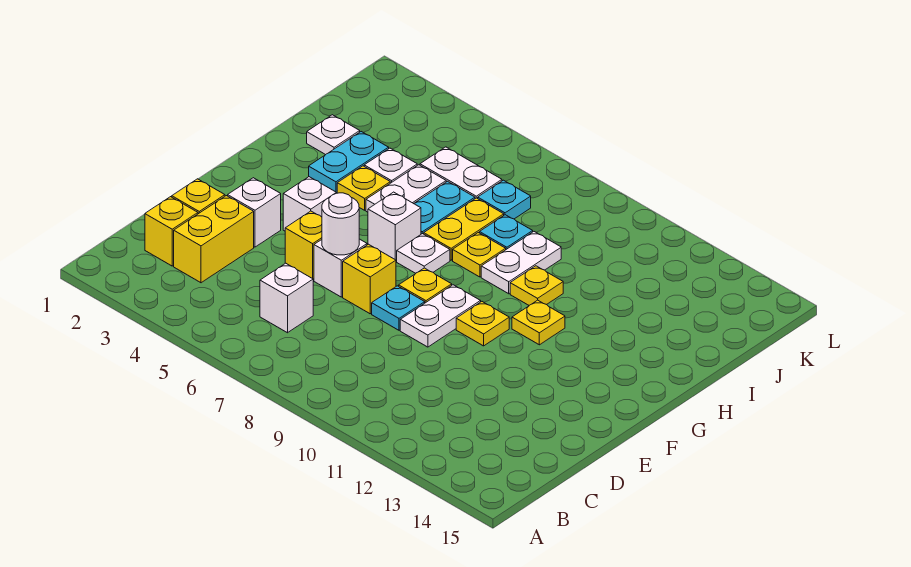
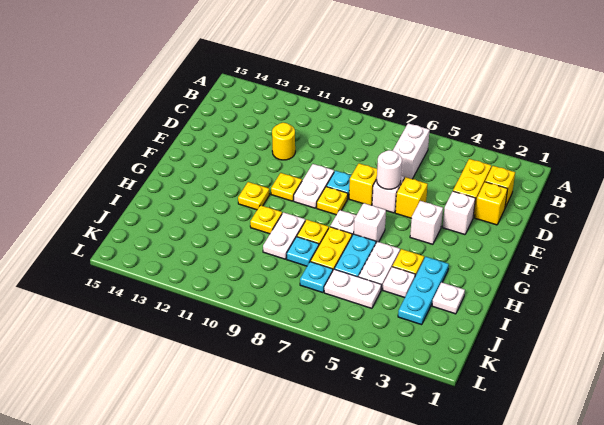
white 1x1 brick [260,263,313,333] -> white 1x2 brick [393,123,430,179]
none -> yellow 1x1 round brick [272,123,295,160]
cyan 1x2 plate [309,132,389,193] -> cyan 1x3 plate [398,257,449,325]

